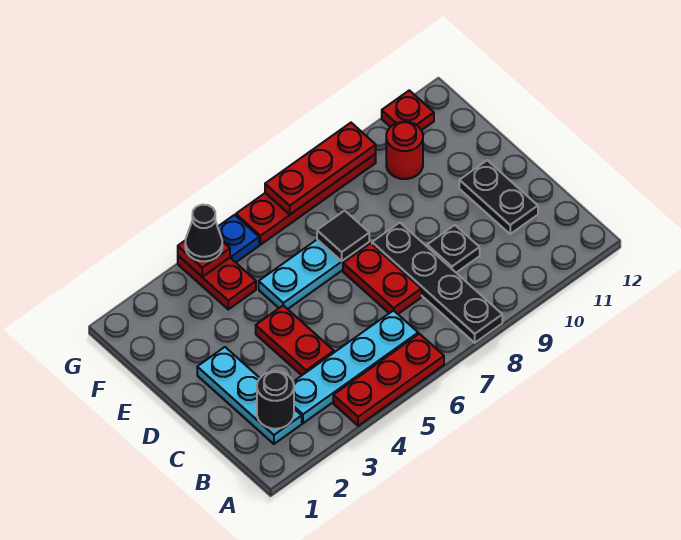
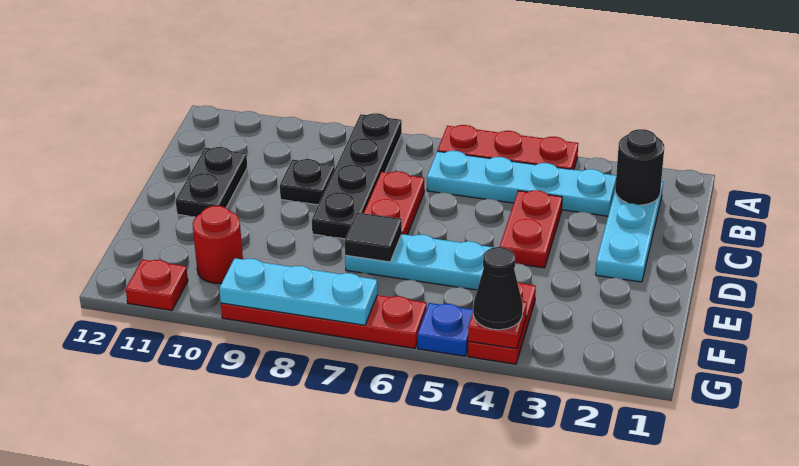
red 1x3 plate [265,123,376,214] -> cyan 1x3 plate [219,258,377,325]

